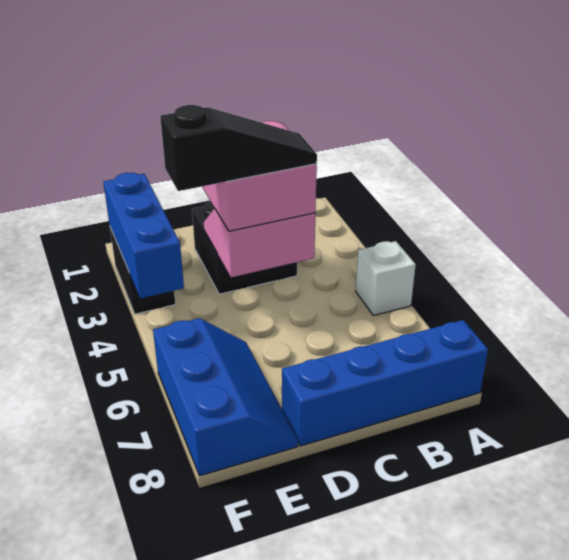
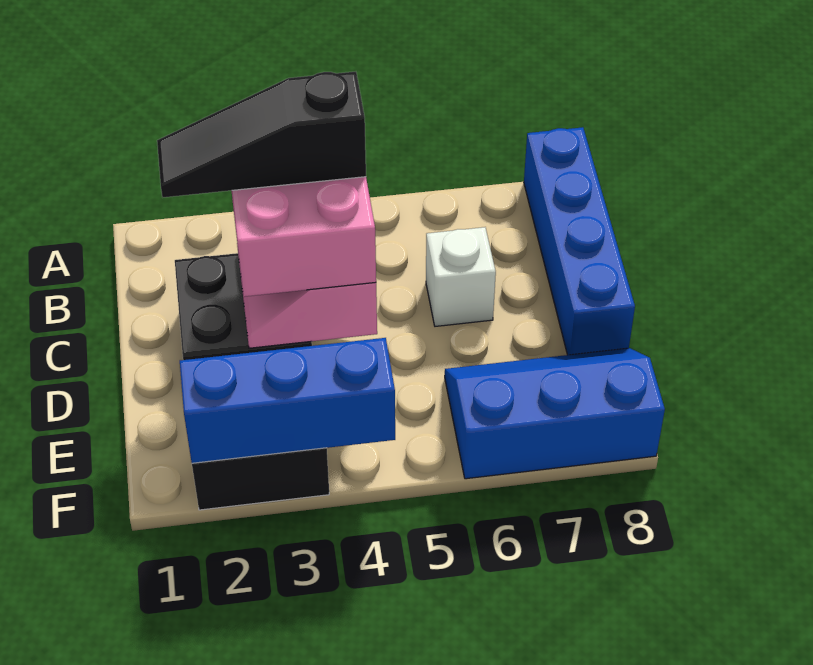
white 1x1 brick [356,241,416,316] -> white 1x1 brick moved to [426,227,496,326]
black 1x3 slope [160,105,317,191] -> black 1x3 slope turned to [157,72,366,197]

